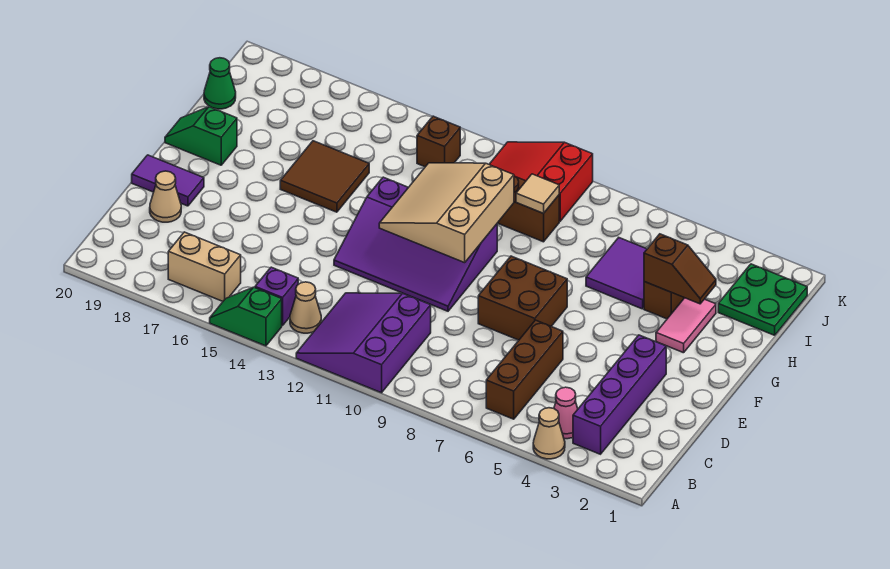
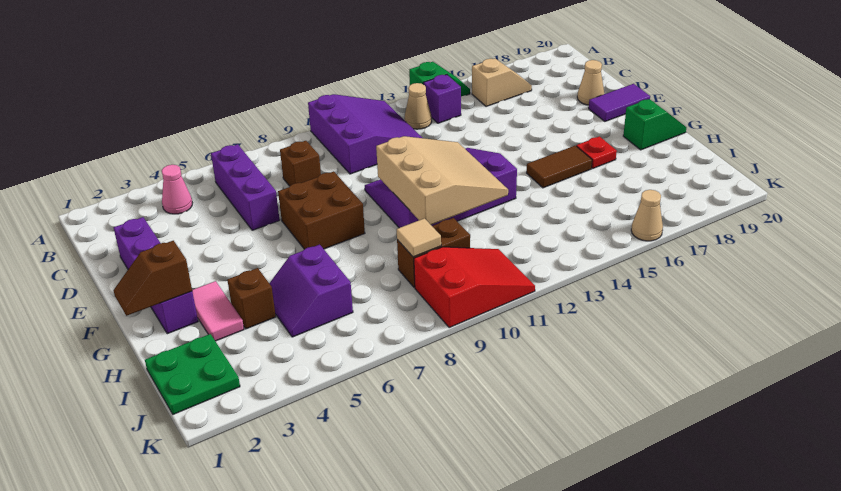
tan 1x1 cone [533,408,565,459] -> tan 1x1 cone moved to [631,190,663,241]
purple 1x4 brick [573,335,666,454] -> purple 1x4 brick moved to [114,217,198,334]
brown 1x3 brick [486,320,563,419] -> purple 1x3 brick [211,144,280,230]
tan 1x2 brick [168,232,241,301] -> tan 1x2 slope [472,59,532,107]
brown 2x2 tile [280,141,369,212] -> brown 1x2 tile [527,146,592,188]
none -> red 1x1 plate [576,136,617,168]
brown 1x2 slope [644,234,716,304] -> brown 1x2 slope moved to [113,241,192,316]
purple 2x2 tile [586,238,647,309] -> purple 2x2 slope [269,245,353,337]
green 1x1 cone [204,58,236,109] -> none
brown 1x1 brick [417,116,460,167] -> brown 1x1 brick moved to [280,141,321,186]

